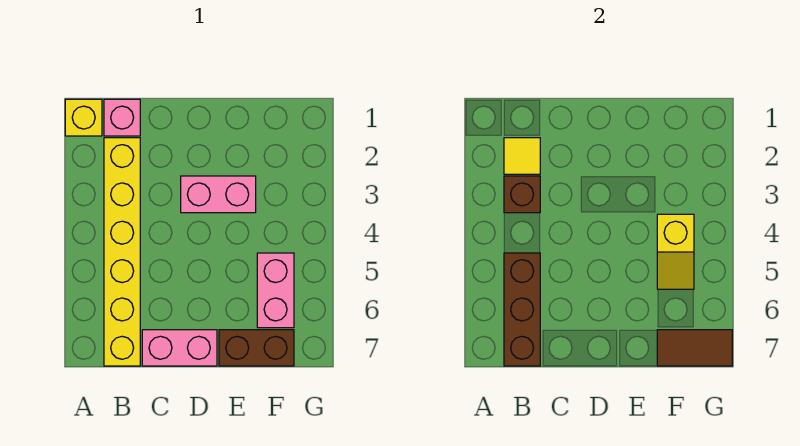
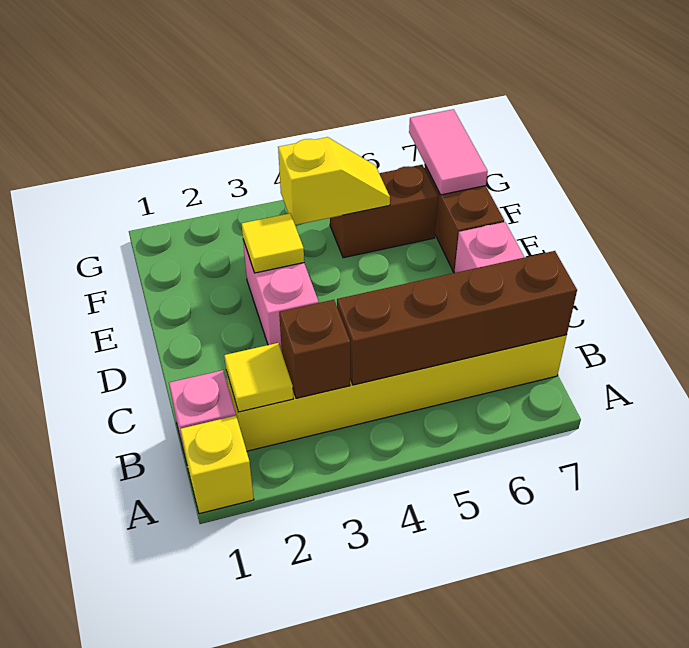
brown 1x3 brick [504,253,540,366] -> brown 1x4 brick [337,251,577,385]
none -> yellow 1x1 tile [242,213,304,273]
pink 1x2 brick [257,253,294,328] -> brown 1x2 brick [330,165,438,258]
brown 1x2 tile [657,330,732,366] -> pink 1x2 tile [409,109,488,195]

